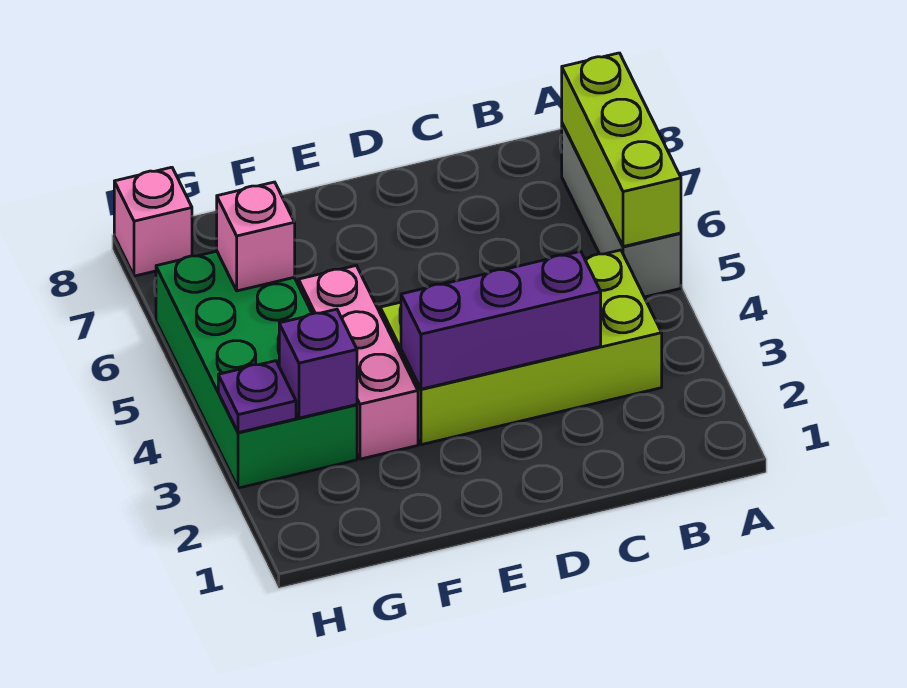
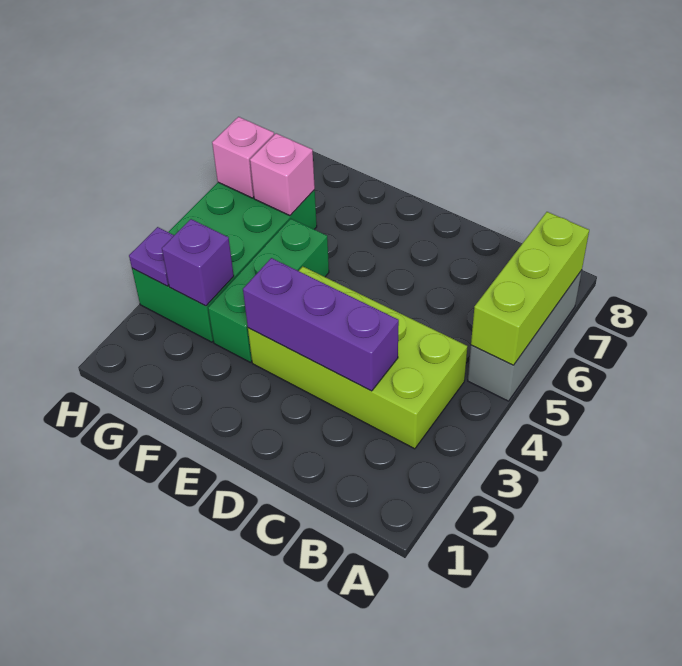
pink 1x3 brick [299,266,418,459] -> green 1x3 brick [208,219,329,362]
pink 1x1 brick [114,167,192,276] -> pink 1x1 brick moved to [212,117,274,198]

